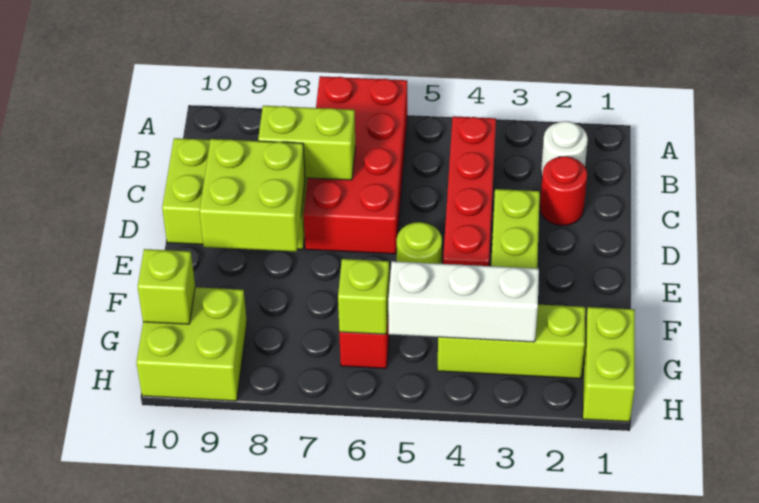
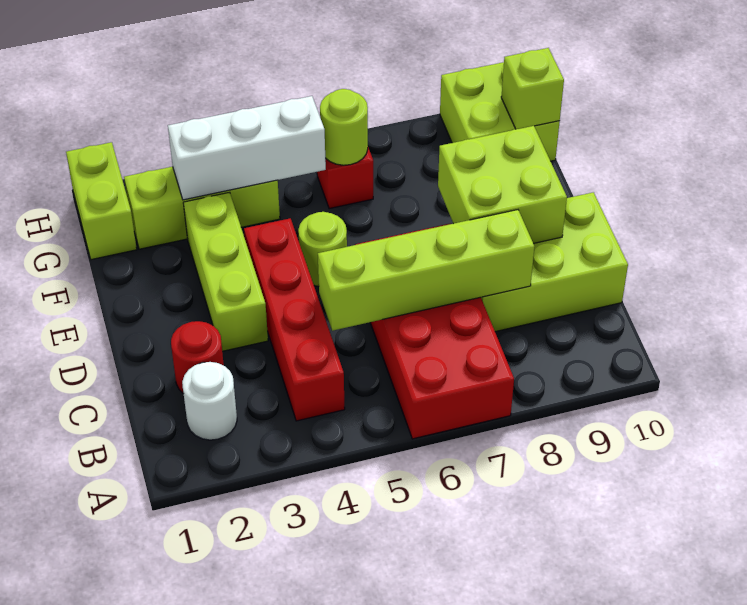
lime 1x2 brick [258,106,355,180] -> lime 1x4 brick [318,210,534,331]
lime 1x1 brick [338,259,389,334] -> lime 1x1 round brick [320,89,368,165]

